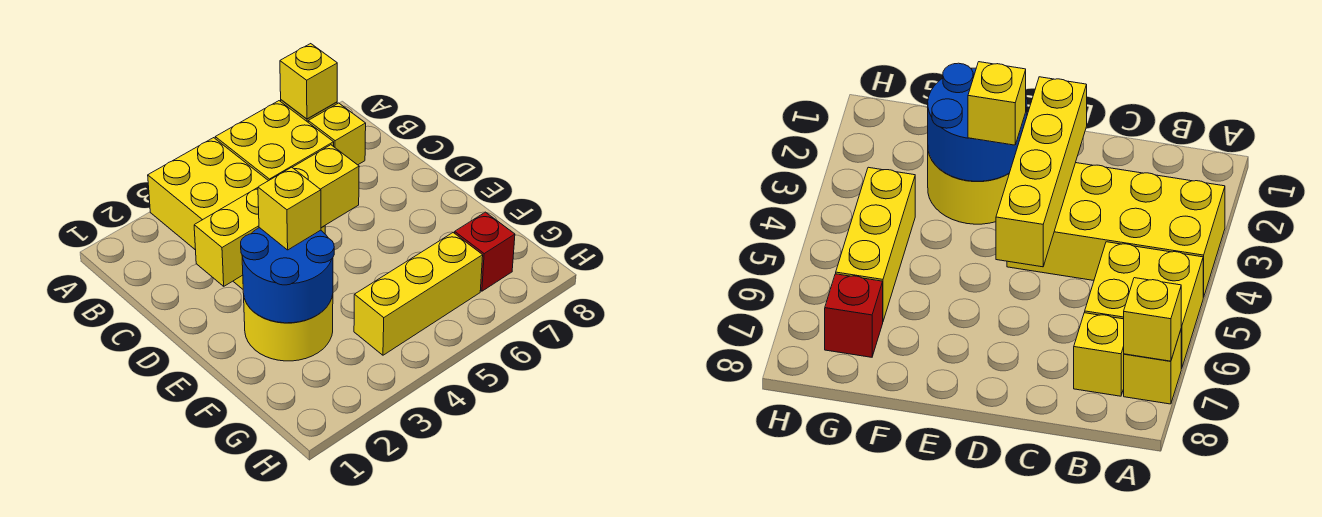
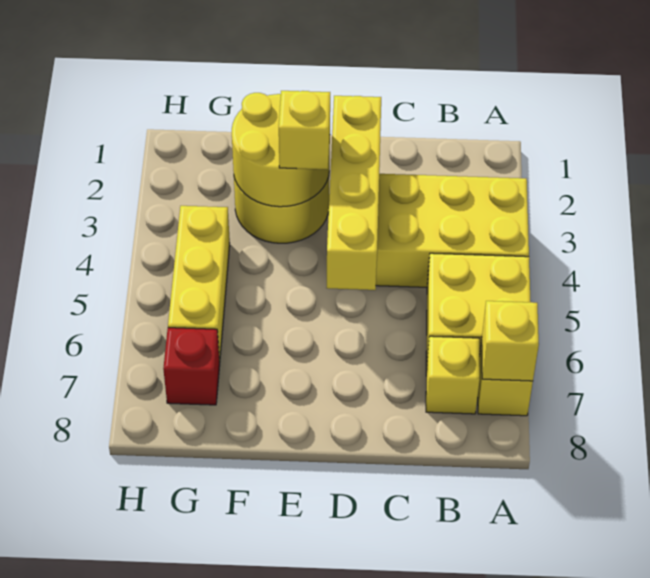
blue 2x2 round brick [241,228,334,323] -> yellow 2x2 round brick [232,93,330,207]

